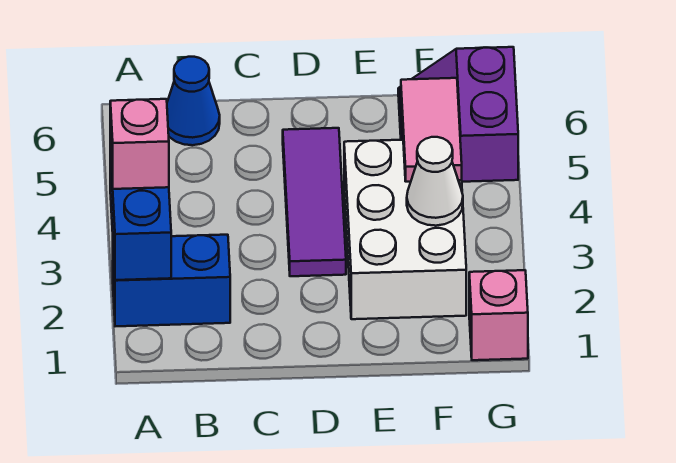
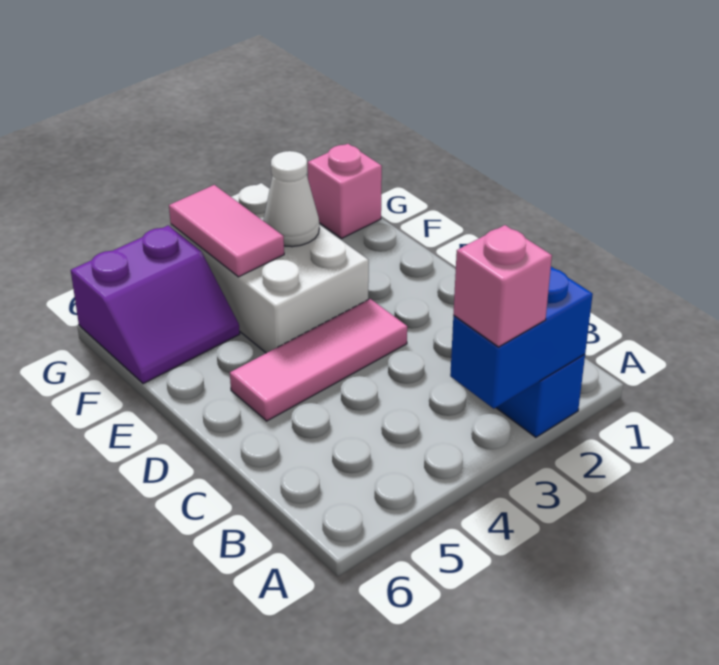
blue 1x1 cone [167,57,220,145] -> none
purple 1x3 tile [283,128,346,276] -> pink 1x3 tile [230,299,407,421]
white 2x3 brick [344,140,466,319] -> white 2x3 brick turned to [171,183,369,353]
pink 1x2 tile [401,78,462,182] -> pink 1x2 tile turned to [169,185,284,277]

